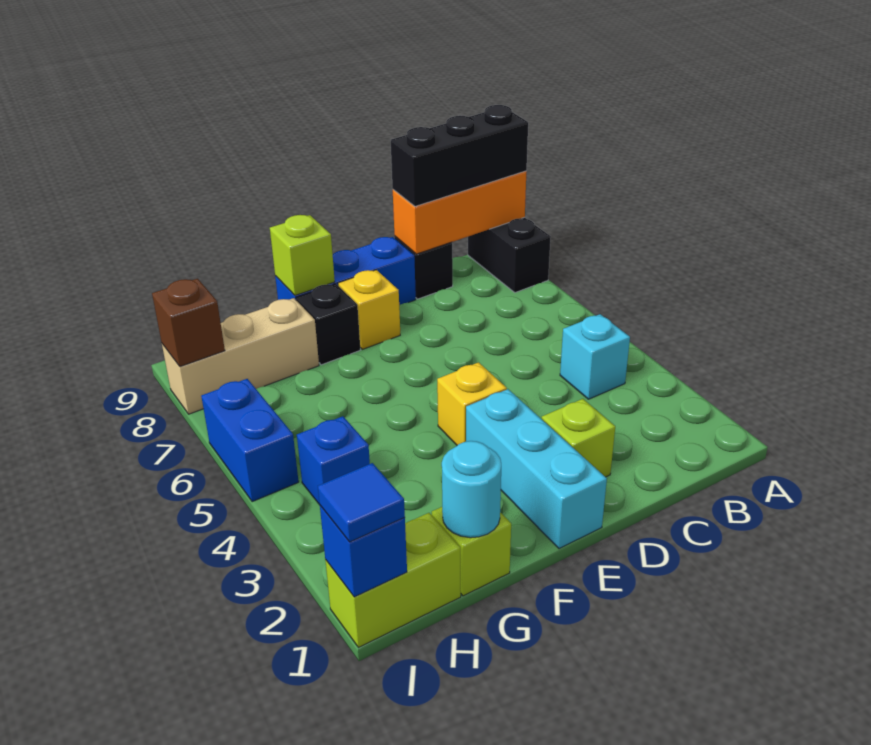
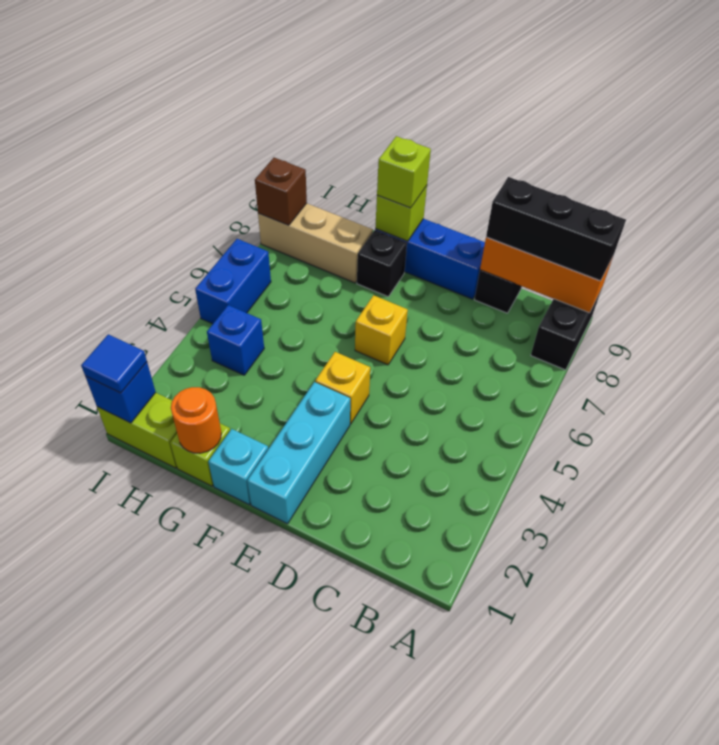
cyan 1x1 brick [560,314,630,399] -> cyan 1x1 brick moved to [208,429,268,505]
lime 1x1 brick [542,399,615,477] -> lime 1x1 brick moved to [377,136,431,208]
yellow 1x1 brick [338,270,400,349] -> yellow 1x1 brick moved to [355,295,408,365]
cyan 1x1 round brick [442,441,501,538] -> orange 1x1 round brick [171,387,221,453]

